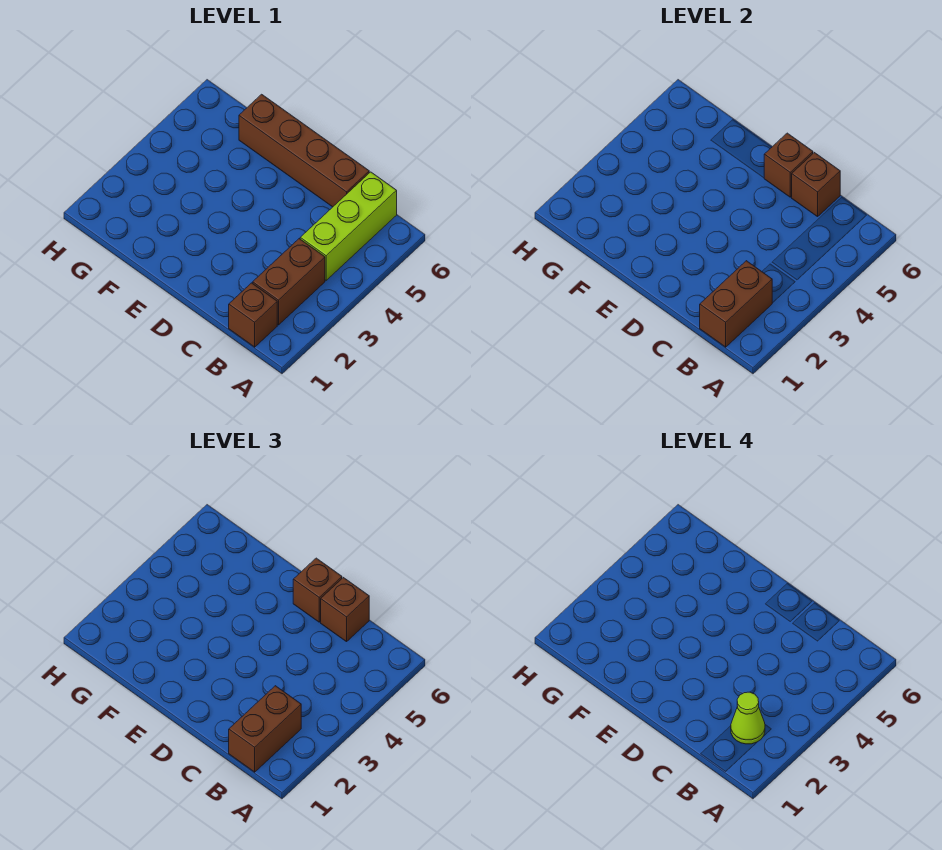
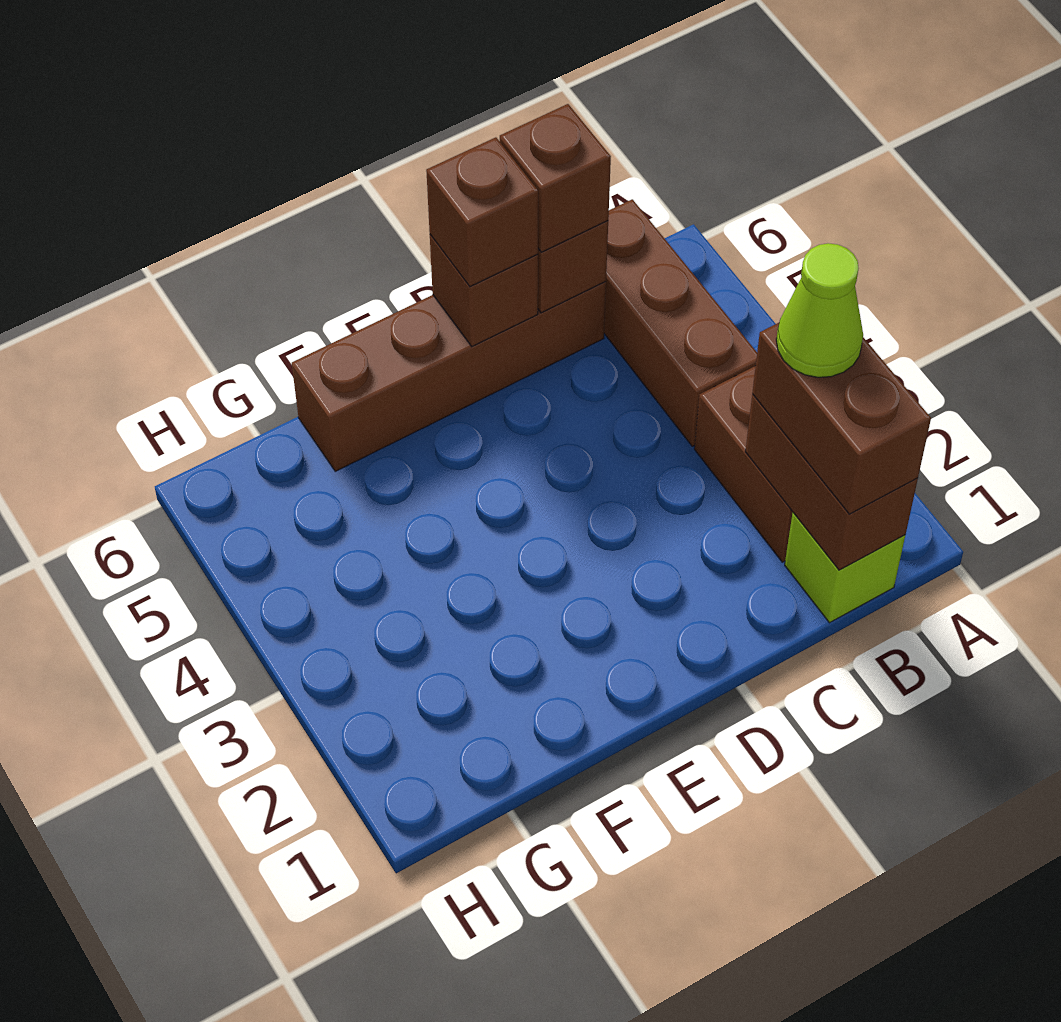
brown 1x1 brick [229,283,277,347] -> lime 1x1 brick [785,513,905,623]
lime 1x3 brick [300,172,397,280] -> brown 1x3 brick [604,199,757,446]

